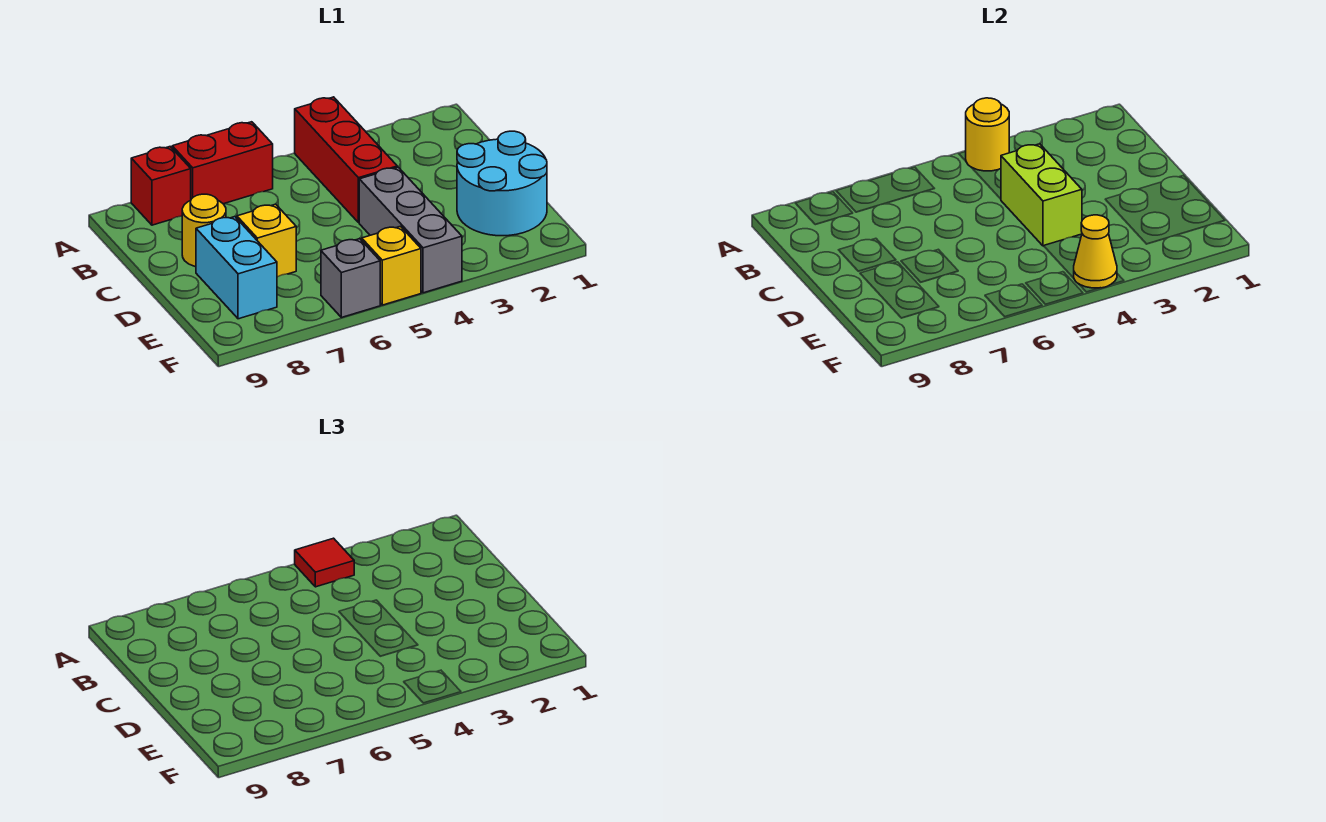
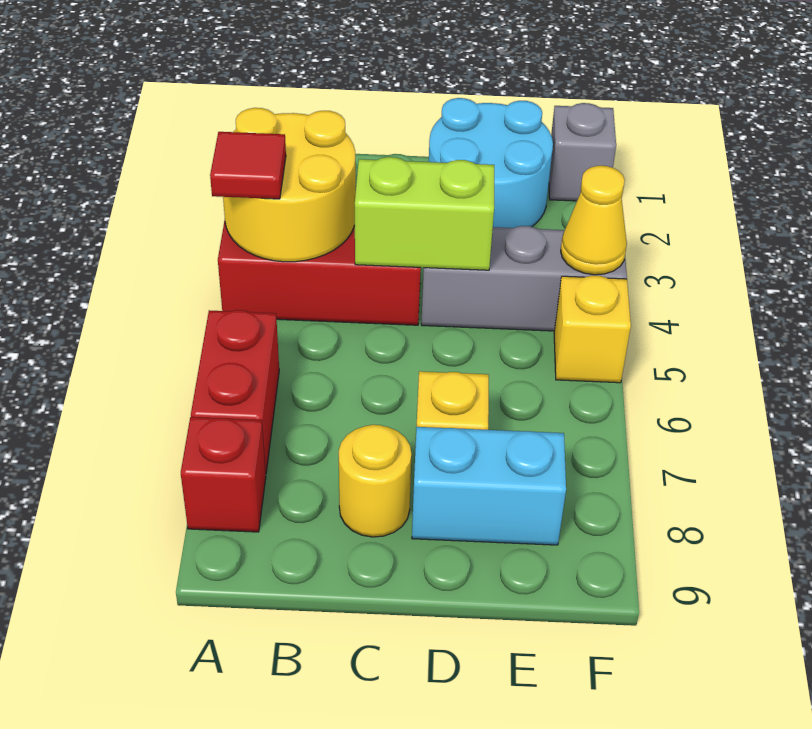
yellow 1x1 round brick [966,98,1009,171] -> yellow 2x2 round brick [223,108,356,262]
grey 1x1 brick [321,239,380,317] -> grey 1x1 brick moved to [549,103,616,201]

